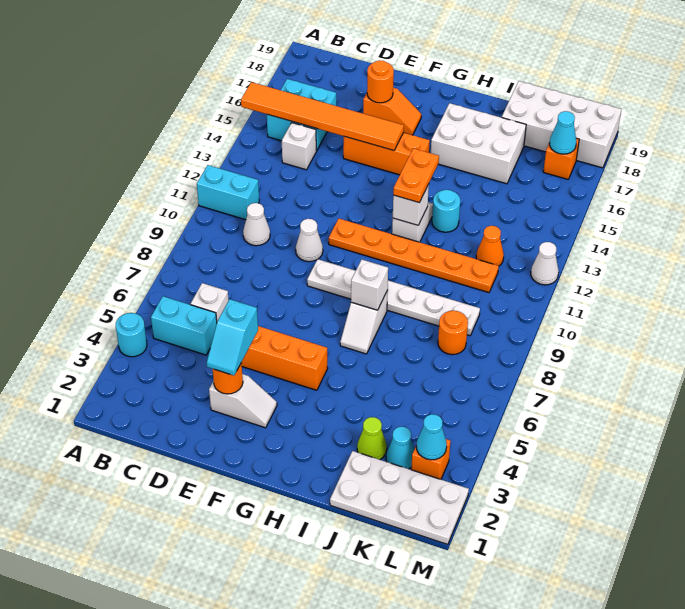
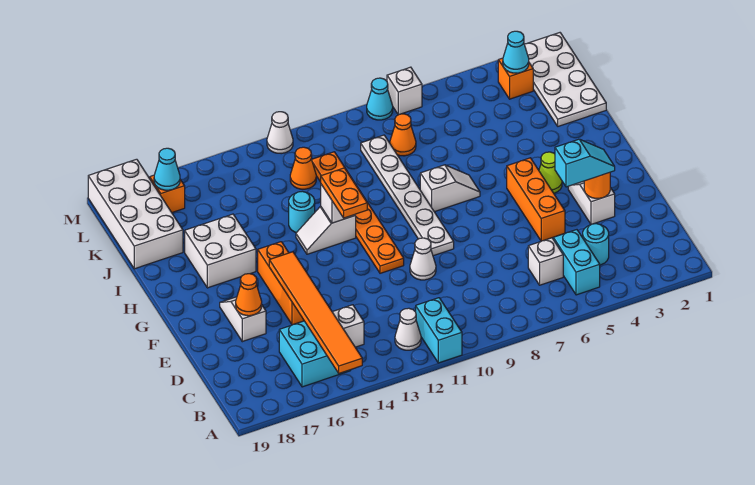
cyan 1x1 round brick [116,313,147,357] -> cyan 1x1 round brick moved to [583,224,609,265]
white 1x1 cone [243,203,270,246] -> white 1x1 cone moved to [395,308,421,350]
orange 1x2 slope [363,88,421,135] -> white 1x2 slope [220,297,266,342]
orange 1x1 round brick [367,60,394,103] -> orange 1x1 cone [236,274,262,316]
white 1x1 brick [351,260,388,310] -> white 1x1 brick moved to [387,67,422,115]
orange 1x2 plate [393,148,439,202] -> orange 1x2 plate turned to [321,168,367,218]
white 2x3 brick [431,103,526,184] -> white 2x2 brick [185,214,256,288]
lime 1x1 cone [357,417,387,460] -> lime 1x1 cone moved to [539,152,562,193]
cyan 1x1 cone [386,427,414,469] -> cyan 1x1 cone moved to [367,78,393,120]
orange 1x1 round brick [438,311,468,355] -> orange 1x1 cone [390,114,416,156]

